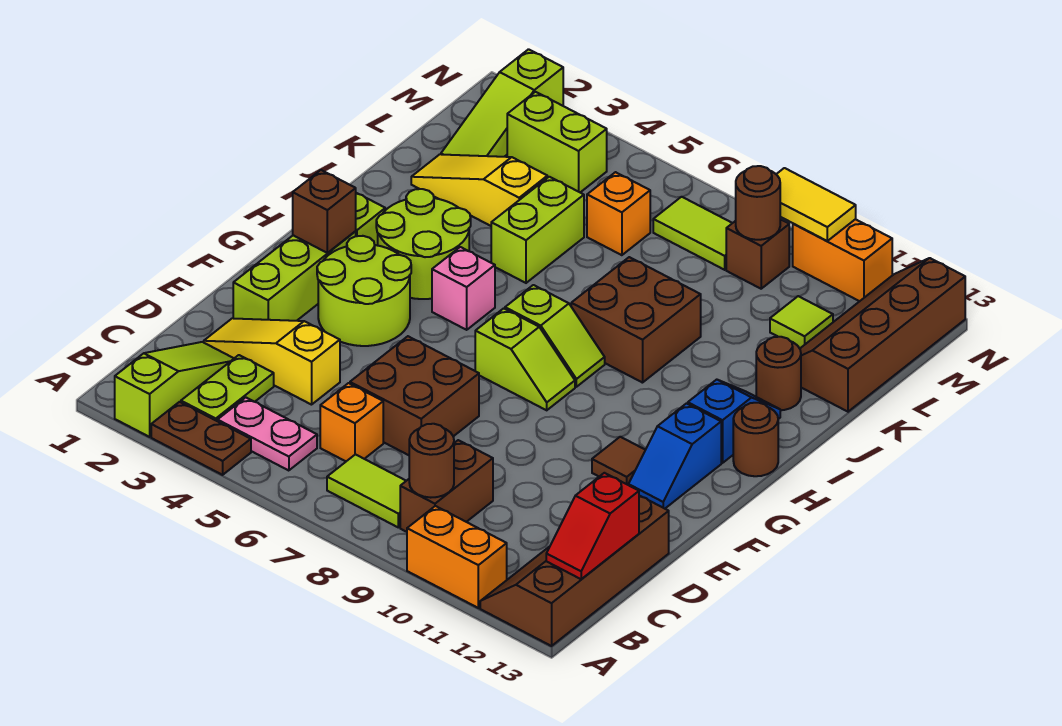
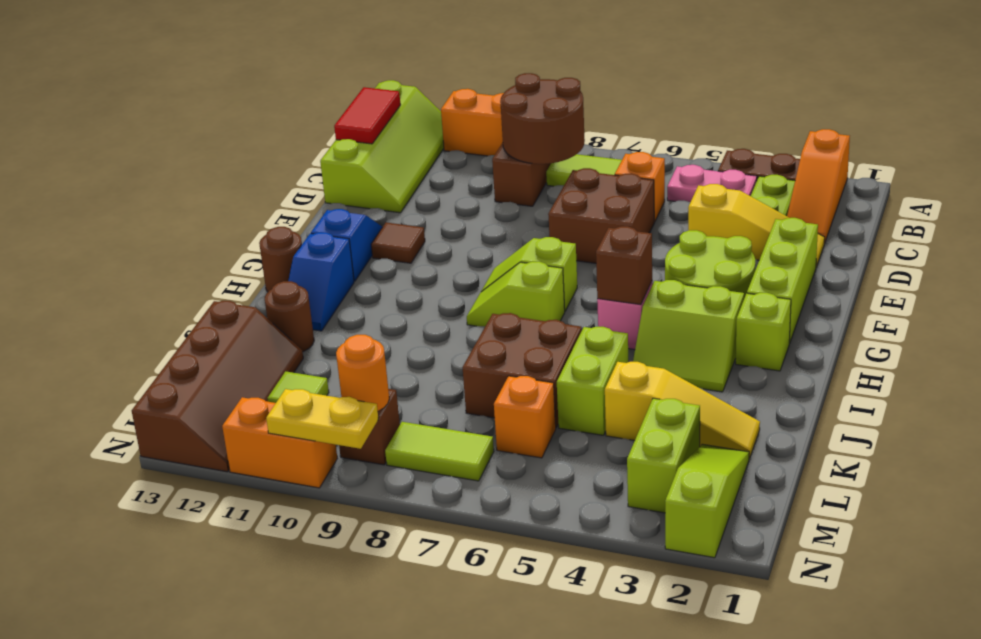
lime 1x3 slope [115,342,234,437] -> orange 1x3 slope [787,129,850,244]
brown 2x4 slope [480,496,669,646] -> lime 2x4 slope [320,80,444,213]
brown 1x1 round brick [409,424,454,498] -> brown 2x2 round brick [500,73,585,164]
red 1x2 slope [546,473,639,579] -> red 1x2 tile [334,87,400,144]
brown 1x1 brick [293,170,356,253] -> brown 1x1 brick moved to [596,226,652,305]
lime 2x2 round brick [376,189,471,299] -> lime 2x2 slope [633,280,744,392]
brown 2x2 brick [571,257,701,383] -> brown 2x2 brick moved to [462,313,582,427]
lime 1x2 brick [507,92,607,192] -> lime 1x2 brick turned to [627,398,700,513]
brown 1x1 round brick [736,166,780,240] -> orange 1x1 round brick [336,335,389,411]
yellow 1x2 tile [776,168,856,241] -> yellow 1x2 plate [266,389,378,449]

